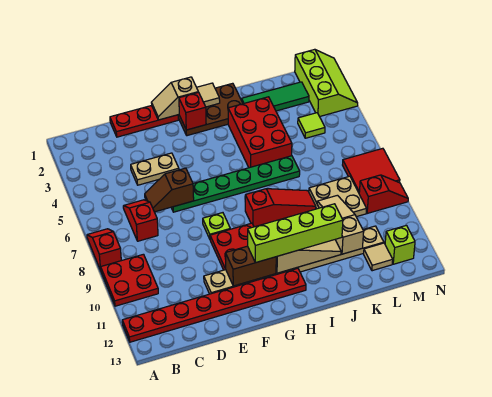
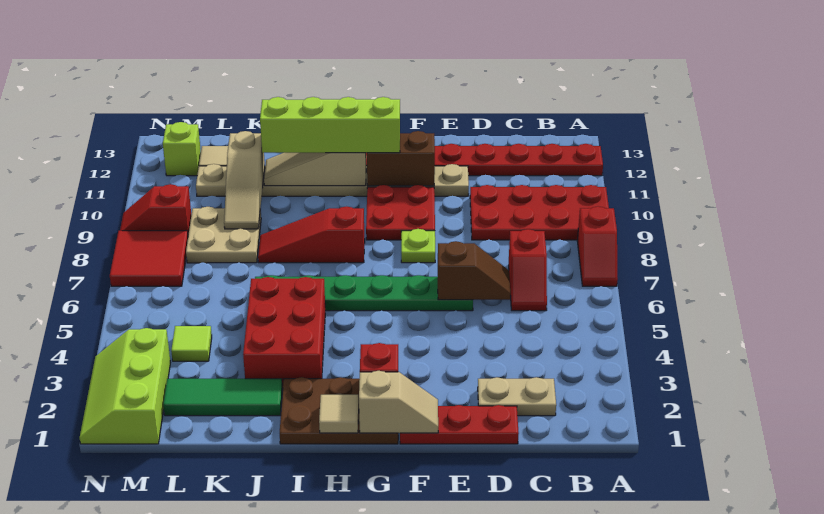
red 2x2 plate [101,254,158,306] -> red 2x4 plate [470,185,609,240]
tan 1x2 plate [131,153,179,185] -> tan 1x2 plate moved to [478,377,556,416]

